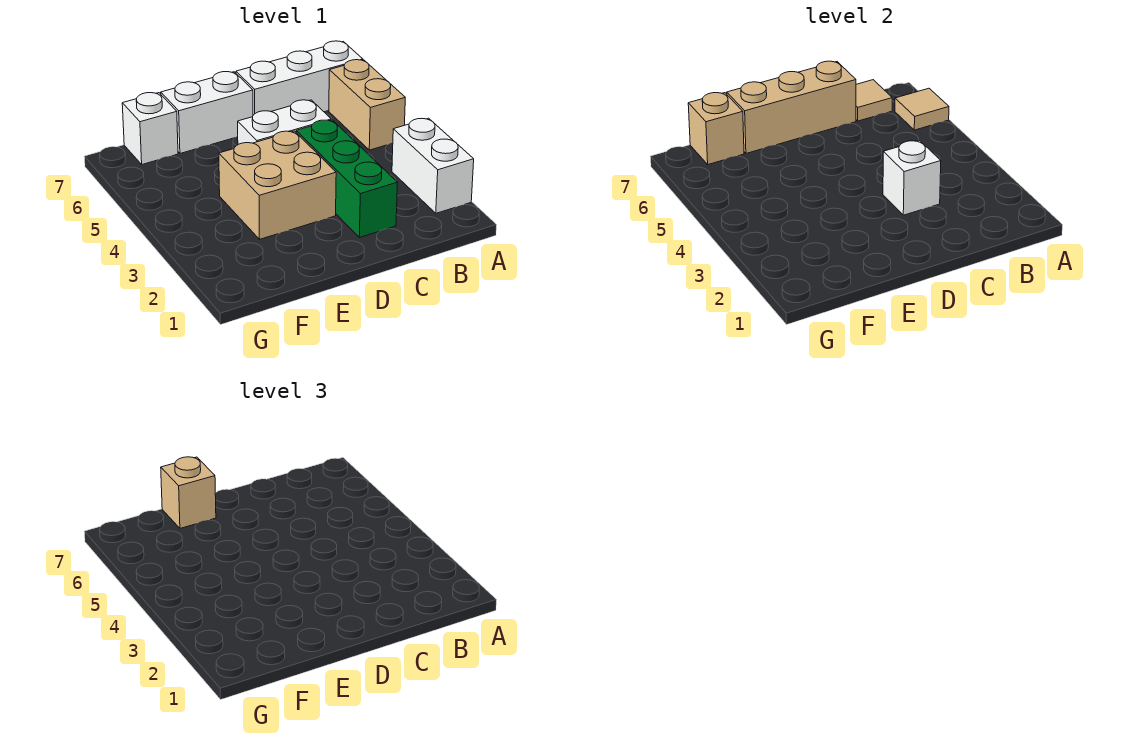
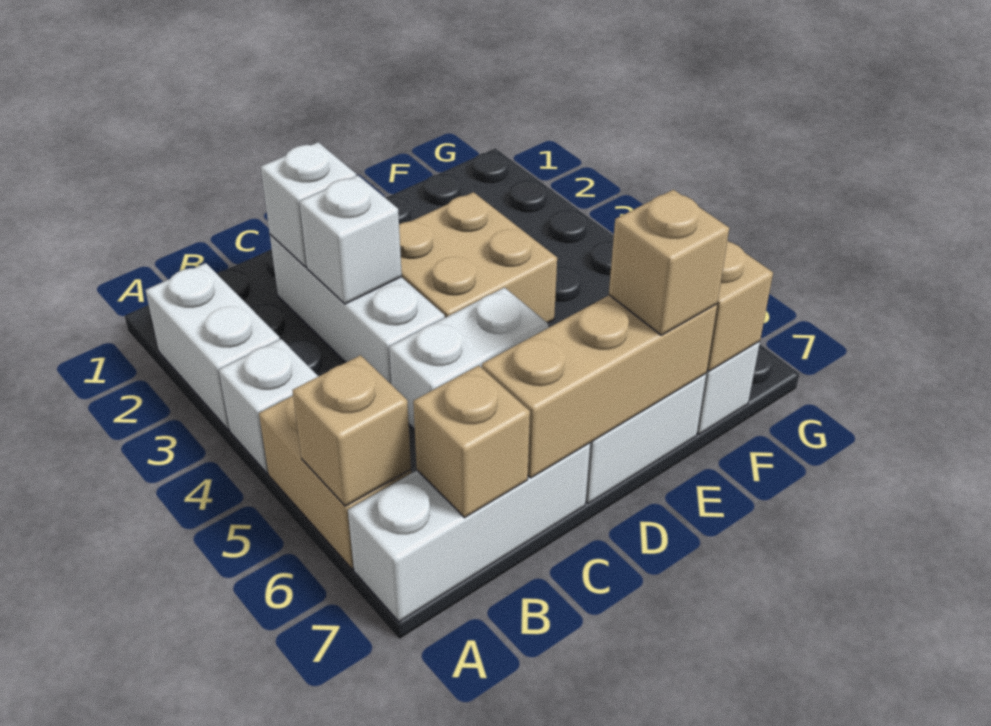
none -> white 1x1 brick [219,339,318,473]
tan 1x1 tile [895,88,949,130] -> tan 1x1 brick [292,355,411,506]
tan 1x1 tile [856,80,892,121] -> tan 1x1 brick [413,366,530,518]
green 1x3 brick [296,120,397,238] -> white 1x3 brick [270,235,445,385]
none -> white 1x1 brick [261,142,356,267]

